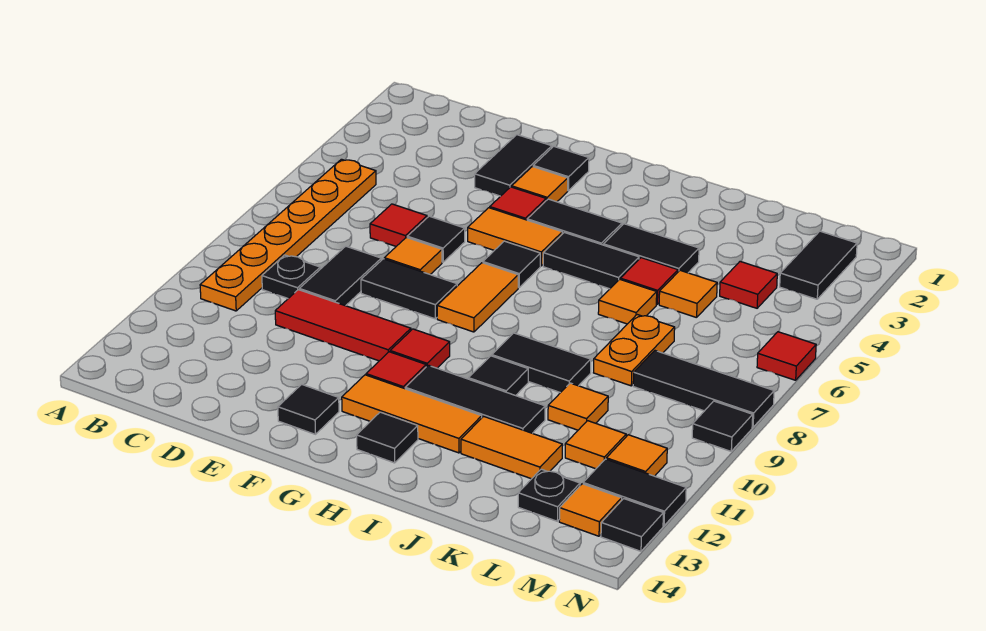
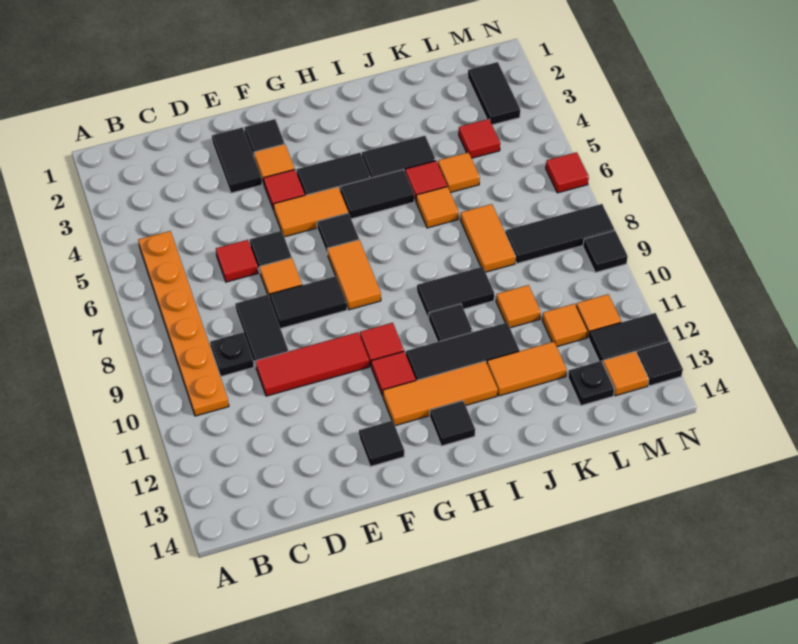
orange 1x2 plate [594,315,675,386] -> orange 1x2 tile [460,204,516,272]

